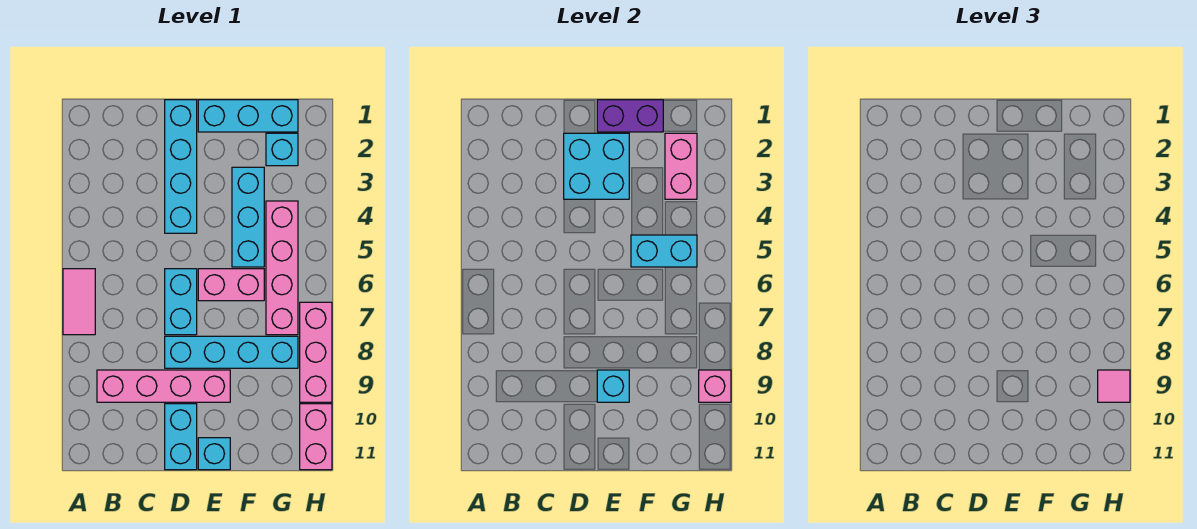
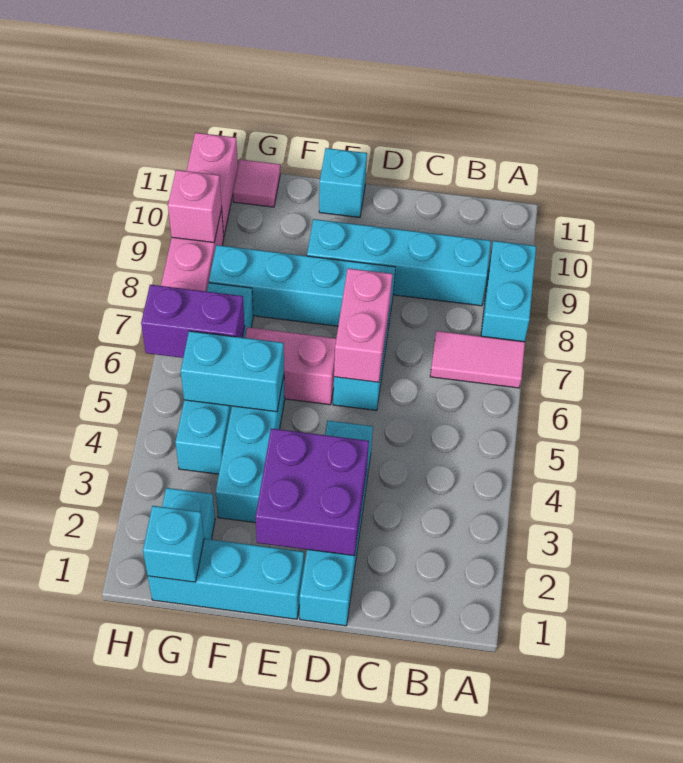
pink 1x2 tile [63,269,95,335] -> pink 1x2 tile turned to [430,331,525,388]
pink 1x4 brick [97,370,230,402] -> cyan 1x4 brick [307,219,491,306]
cyan 2x2 brick [564,133,629,199] -> purple 2x2 brick [255,428,369,556]
cyan 1x2 brick [165,404,197,470] -> cyan 1x2 brick moved to [481,241,536,342]
purple 1x2 brick [597,100,663,132] -> purple 1x2 brick moved to [141,285,245,358]
cyan 1x1 brick [597,370,629,402] -> cyan 1x1 brick moved to [143,506,204,582]
pink 1x2 brick [665,133,697,199] -> pink 1x2 brick moved to [334,268,393,382]
pink 1x4 brick [266,201,298,335] -> cyan 1x4 brick [175,283,253,474]
pink 1x1 tile [1098,370,1130,402] -> pink 1x1 tile moved to [233,160,280,207]

